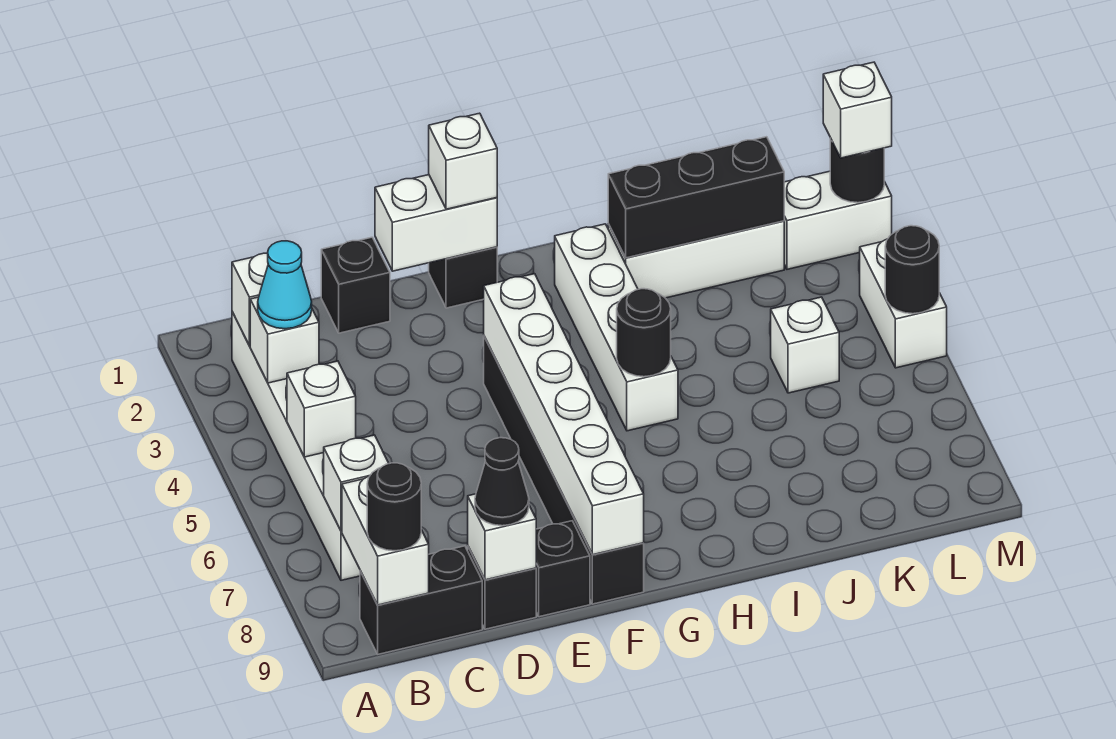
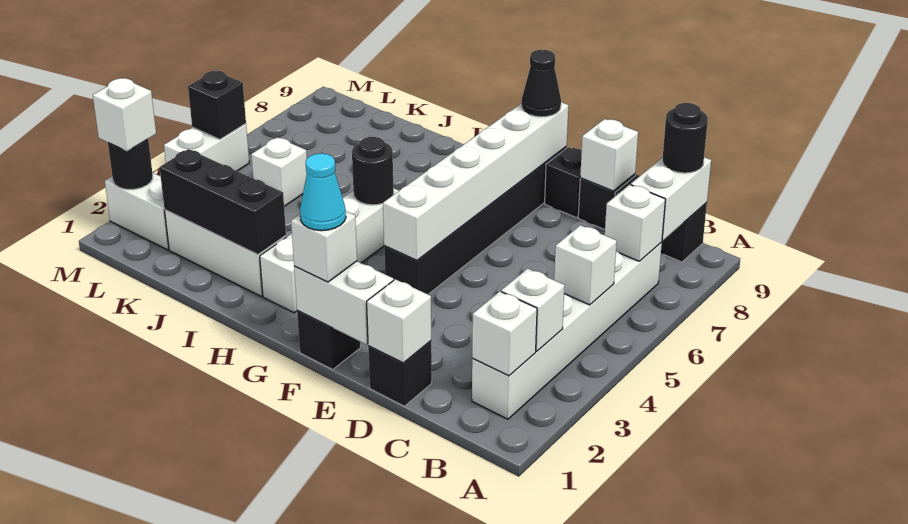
cyan 1x1 cone [258,241,312,329] -> cyan 1x1 cone moved to [300,153,346,231]
none -> white 1x1 brick [367,279,431,363]
black 1x1 cone [475,438,529,526] -> black 1x1 cone moved to [521,50,561,117]
black 1x1 round brick [885,226,939,314] -> black 1x1 brick [188,71,246,139]

